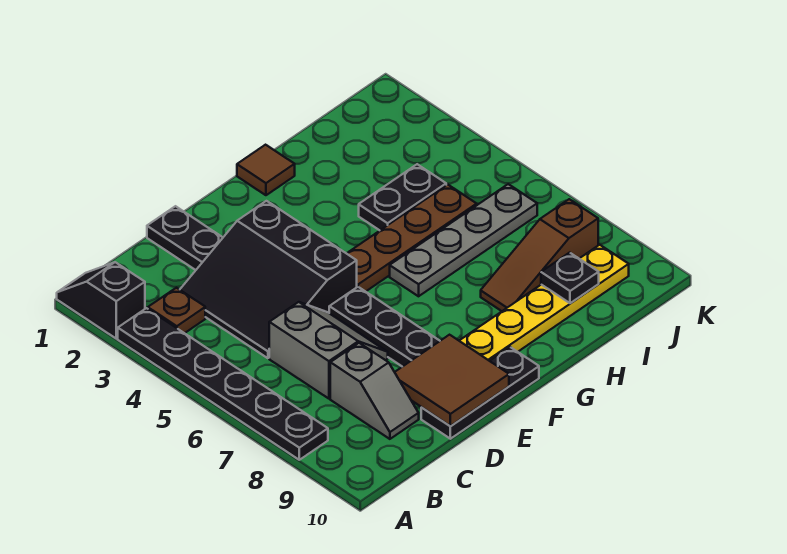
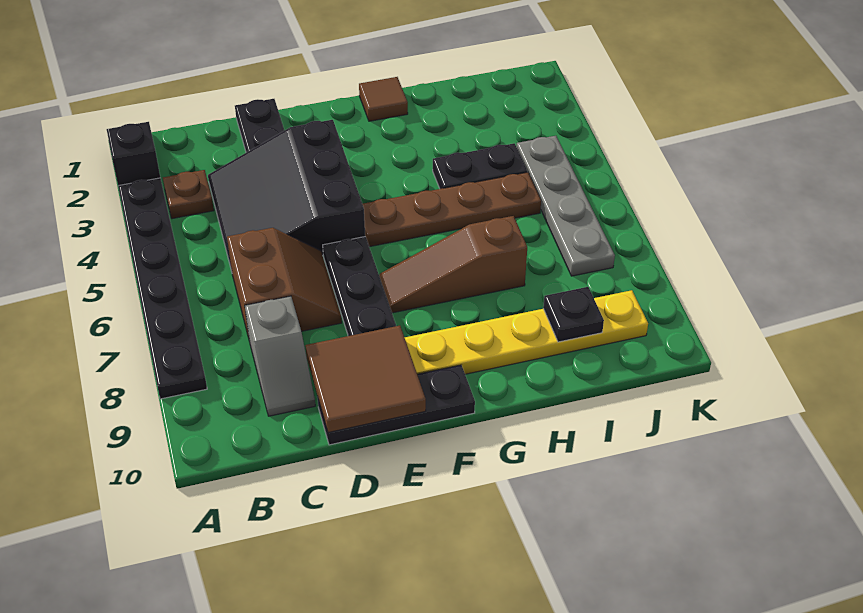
grey 2x2 slope [269,302,388,399] -> brown 2x2 slope [227,228,342,342]
grey 1x4 plate [390,184,537,296] -> grey 1x4 plate turned to [516,136,615,276]
brown 1x3 slope [481,199,598,311] -> brown 1x3 slope moved to [379,216,527,313]

